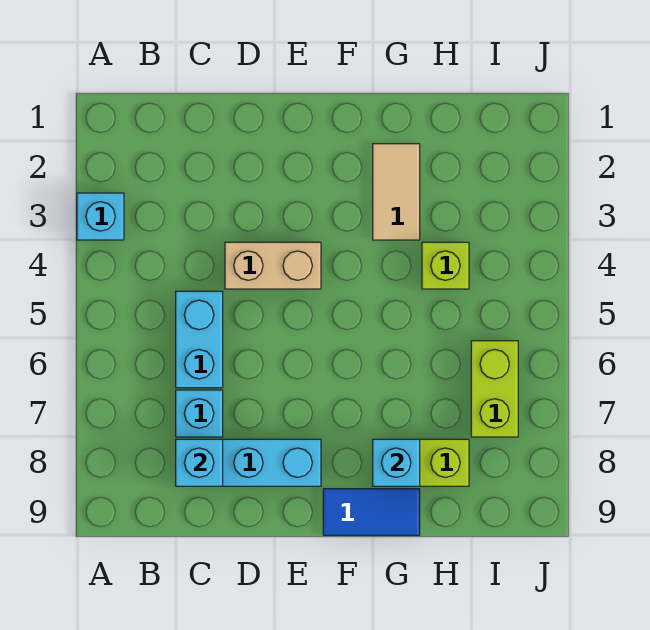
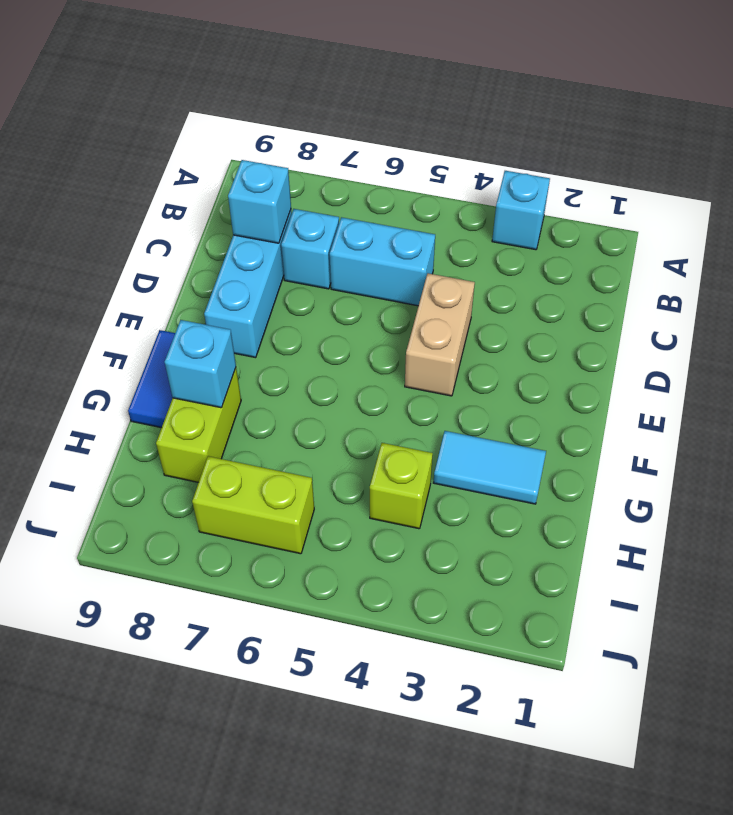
tan 1x2 tile [373,144,420,240] -> cyan 1x2 tile [434,431,546,504]

